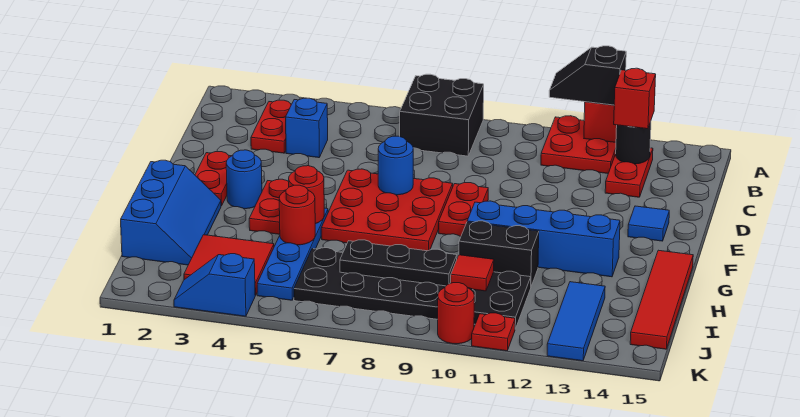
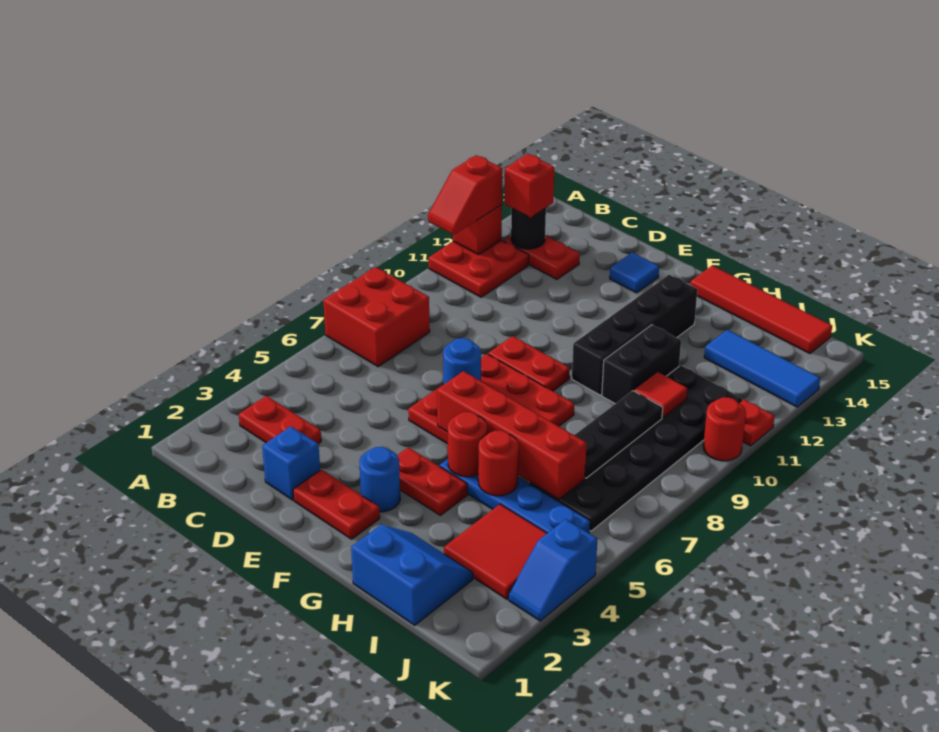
black 2x2 brick [400,74,484,156] -> red 2x2 brick [323,267,430,367]
black 1x2 slope [549,46,626,105] -> red 1x2 slope [428,155,502,235]
blue 1x1 brick [286,98,328,158] -> blue 1x1 brick moved to [262,427,320,500]
none -> red 1x4 brick [437,371,587,499]
blue 2x3 slope [121,160,221,265] -> blue 2x2 slope [351,525,473,625]
blue 1x4 brick [467,201,620,277] -> black 1x4 brick [572,275,698,395]

